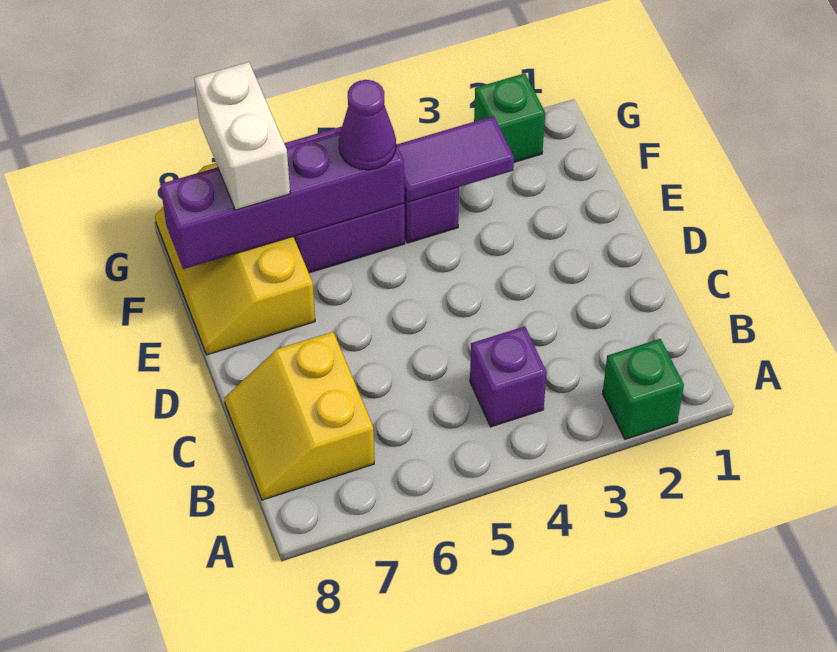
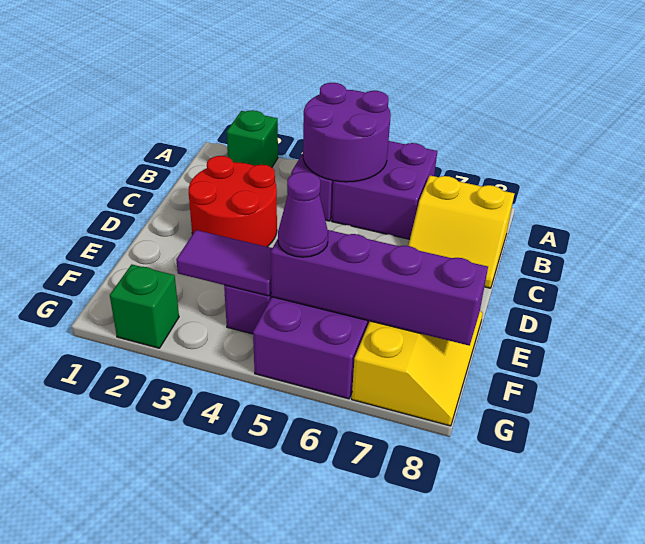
none -> purple 2x2 round brick [303,83,391,182]
none -> purple 2x2 brick [332,141,437,239]
yellow 2x2 slope [225,332,374,500] -> yellow 2x2 slope turned to [408,176,515,288]
none -> red 2x2 round brick [189,156,277,247]
white 1x2 brick [194,62,290,210] -> none

